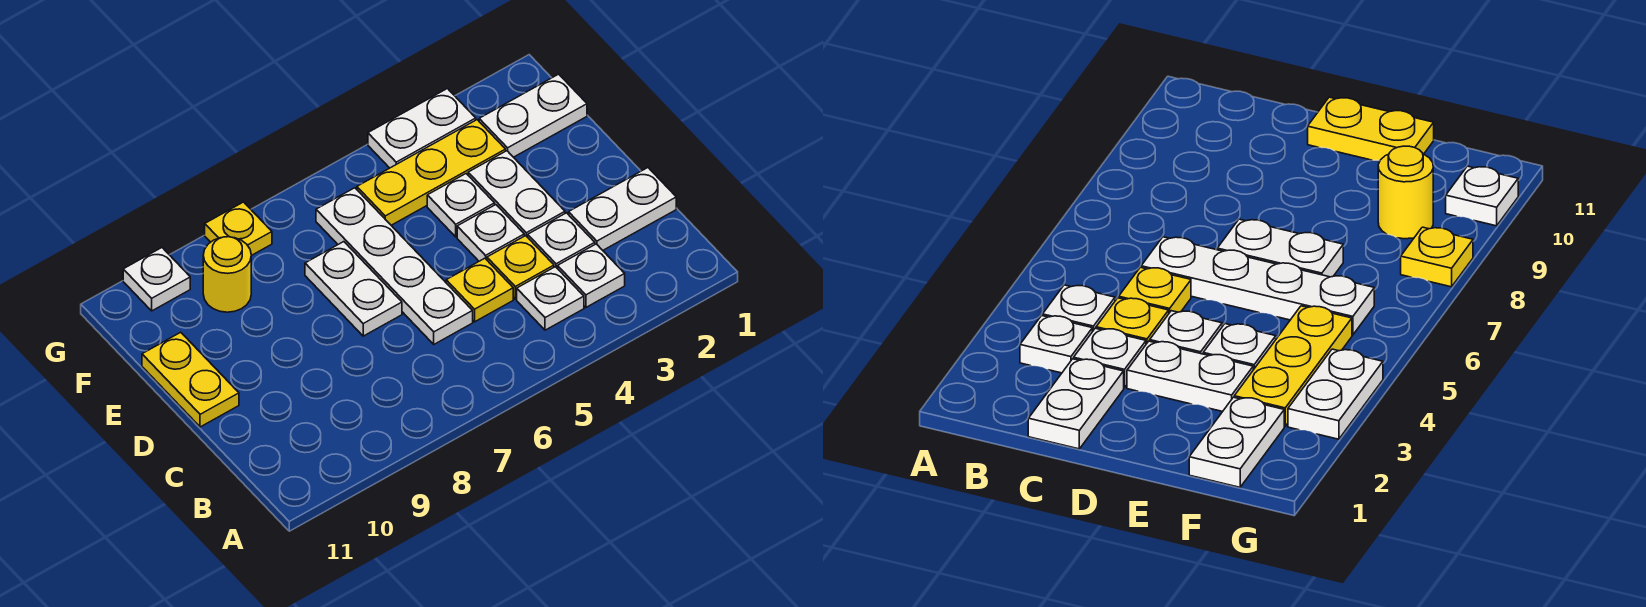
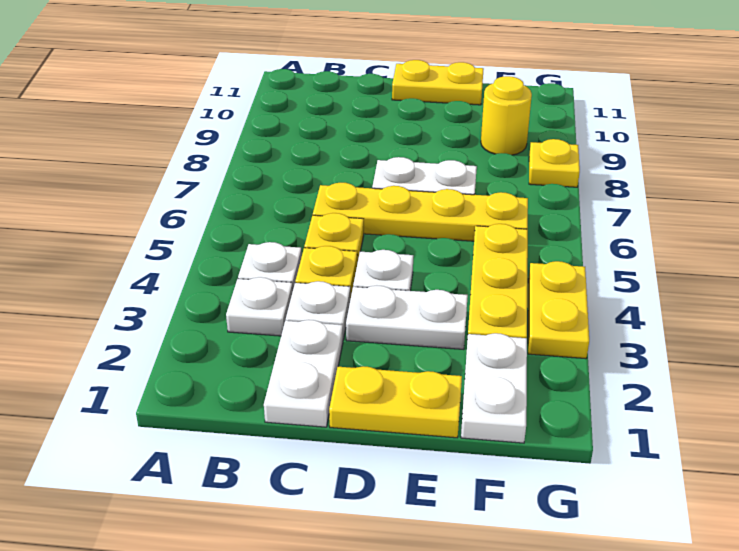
white 1x4 plate [316,188,473,344] -> yellow 1x4 plate [313,183,528,241]
none -> yellow 1x2 plate [329,366,462,438]
white 1x1 plate [427,174,495,237] -> none
white 1x2 plate [368,89,476,168] -> yellow 1x2 plate [528,261,589,359]
white 1x1 plate [123,248,190,311] -> none

